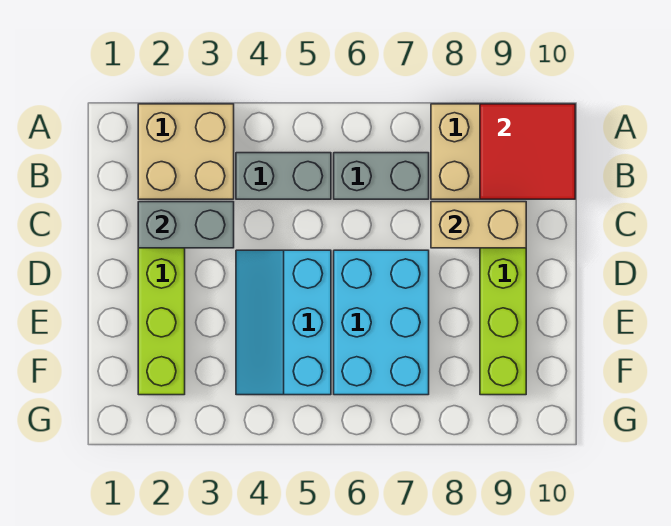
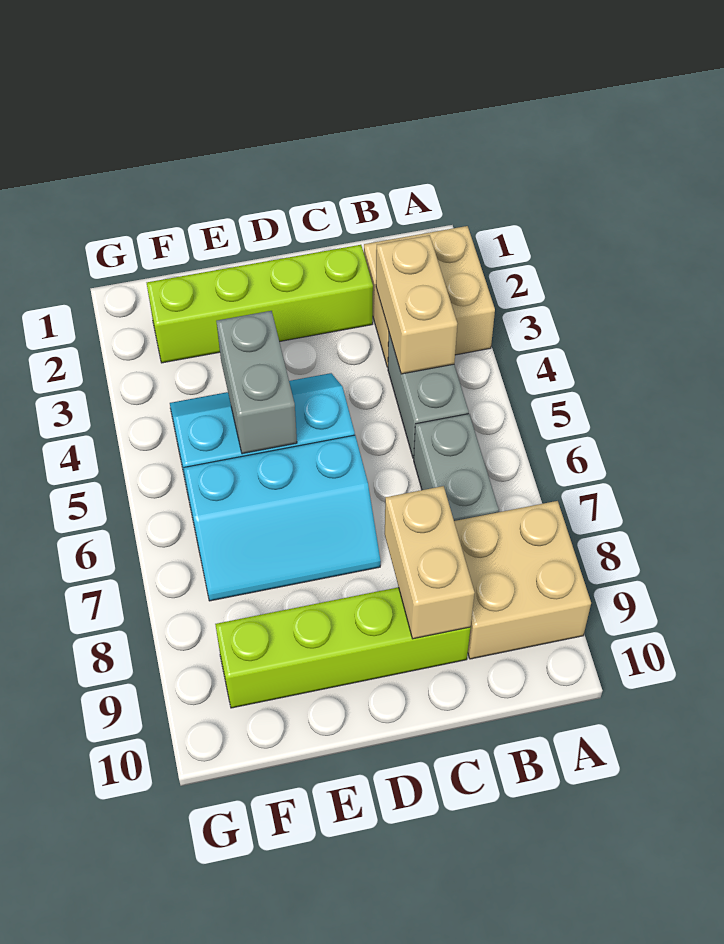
red 2x2 tile [480,104,575,199] -> none
none -> tan 1x2 brick [376,235,457,374]
grey 1x2 brick [138,202,234,248] -> grey 1x2 brick moved to [216,311,297,454]
cyan 2x3 brick [334,250,429,395] -> cyan 2x3 slope [184,435,381,601]

